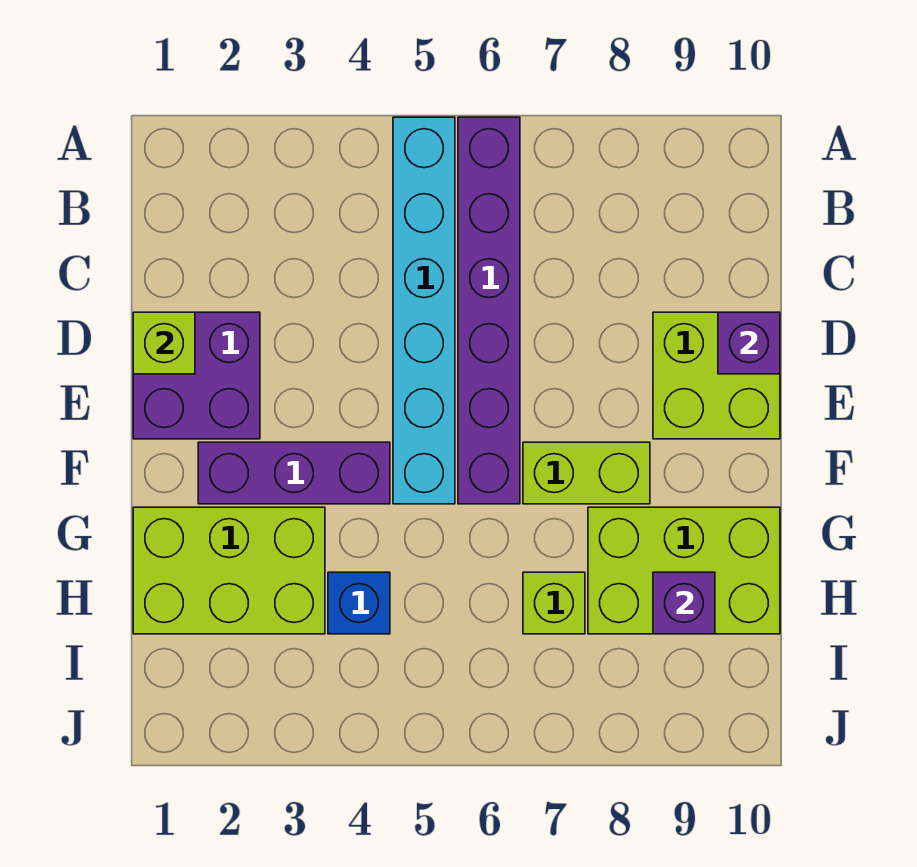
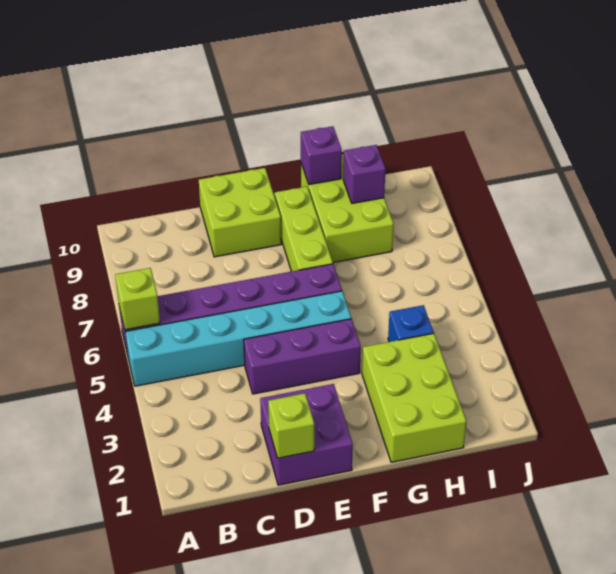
purple 1x1 brick [718,312,780,374] -> purple 1x1 brick moved to [301,126,342,185]
purple 1x3 brick [198,442,390,504] -> purple 1x3 brick turned to [244,319,361,394]
lime 1x2 brick [523,442,650,504] -> lime 1x3 brick [275,187,333,271]
lime 1x1 brick [523,572,585,634] -> lime 1x1 brick moved to [115,268,160,330]

